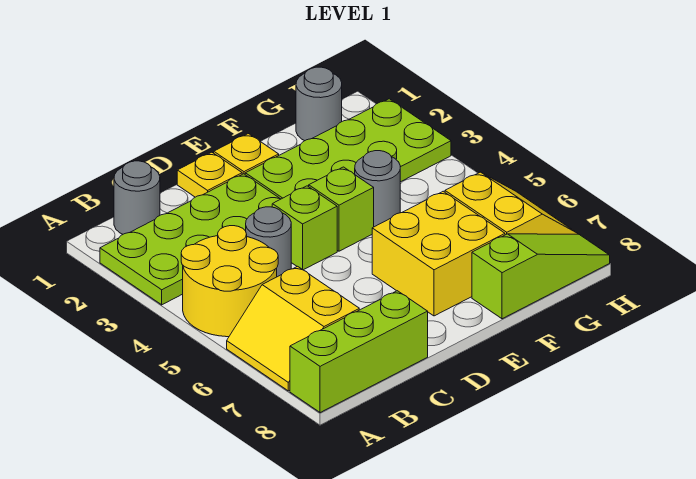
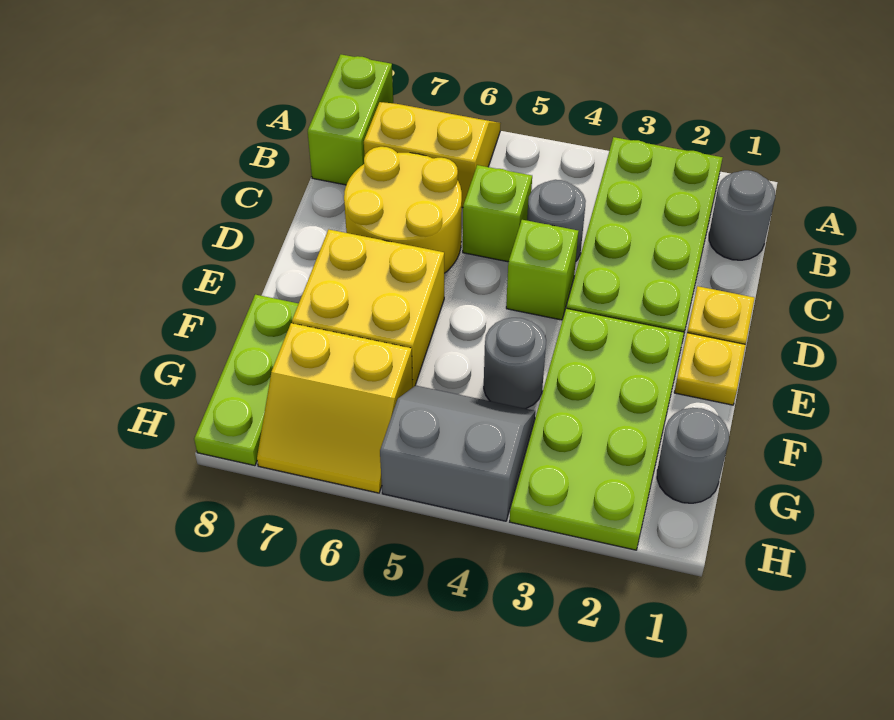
yellow 2x2 round brick [181,226,278,337] -> yellow 2x2 round brick moved to [344,147,462,273]
lime 1x3 brick [290,291,428,413] -> lime 1x2 brick [308,55,393,185]
lime 1x1 brick [309,167,374,251] -> lime 1x1 brick moved to [463,165,532,262]
lime 1x3 slope [472,234,610,319] -> lime 1x3 plate [194,295,299,466]
none -> grey 2x2 slope [380,386,535,521]

